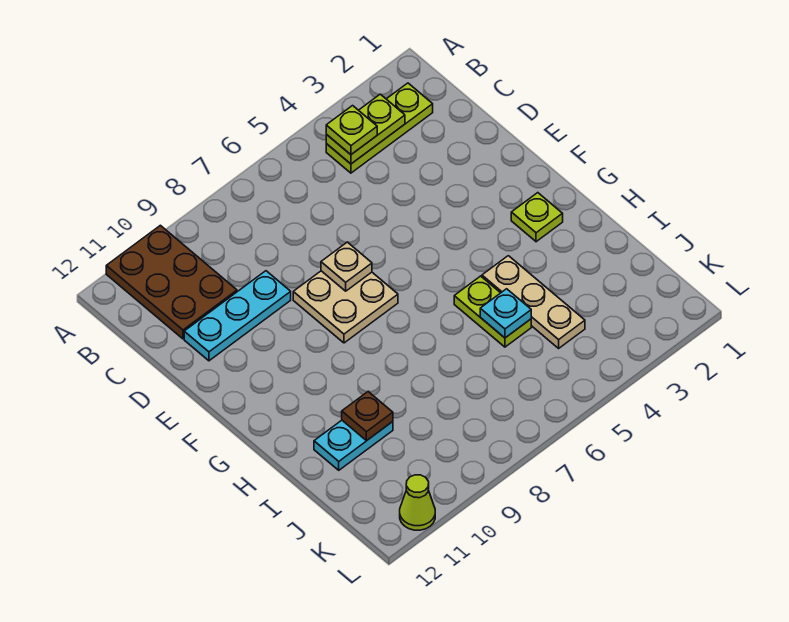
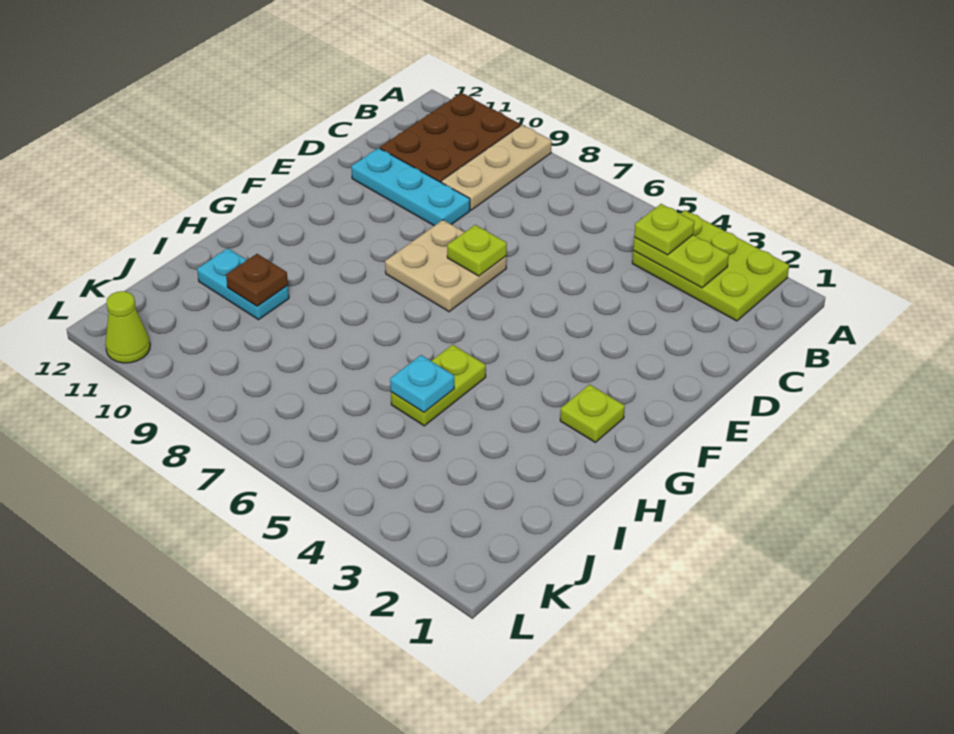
lime 1x3 plate [326,83,433,173] -> lime 2x3 plate [632,210,789,321]
tan 1x1 plate [321,242,372,291] -> lime 1x1 plate [447,225,507,276]
tan 1x3 plate [482,256,585,348] -> tan 1x3 plate moved to [441,125,552,210]

